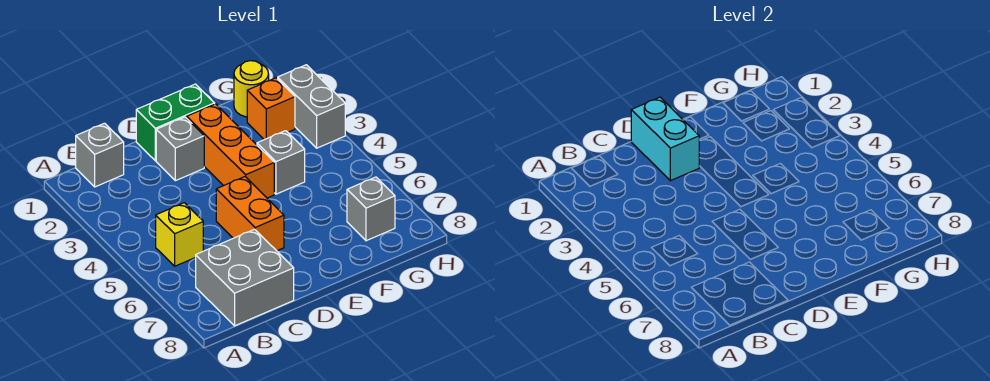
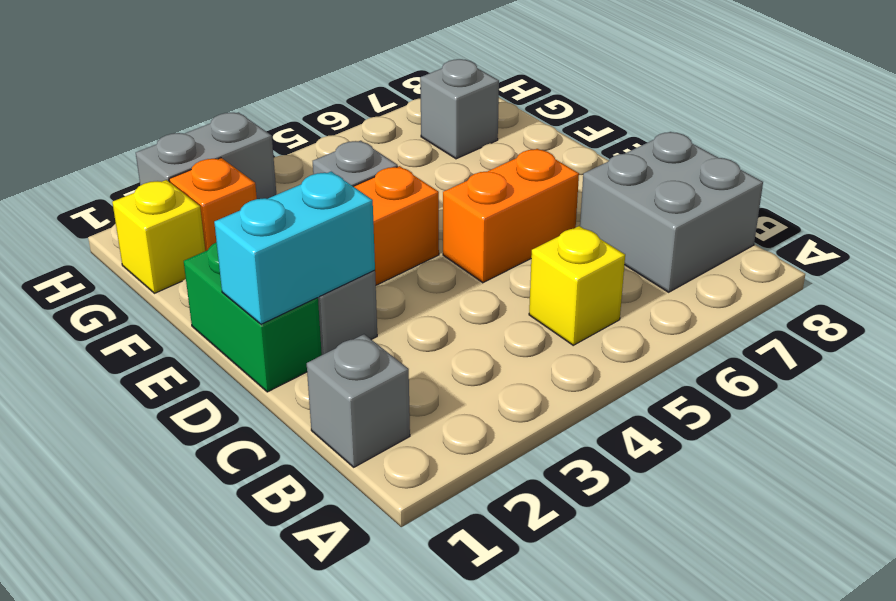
yellow 1x1 round brick [234,61,269,117] -> yellow 1x1 brick [112,180,205,293]

